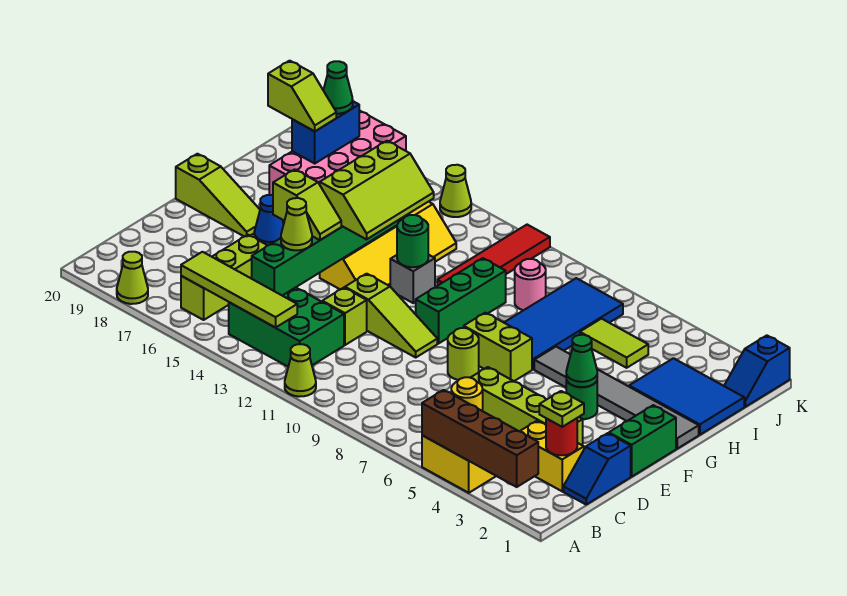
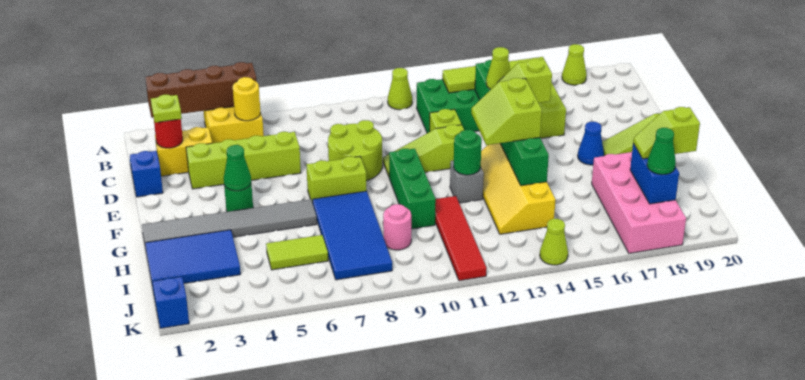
green 1x2 brick [609,405,676,477] -> none
lime 1x1 round brick [448,328,479,380] -> lime 2x2 round brick [328,120,382,181]
lime 2x3 slope [320,141,434,239] -> lime 2x2 slope [471,78,542,145]

